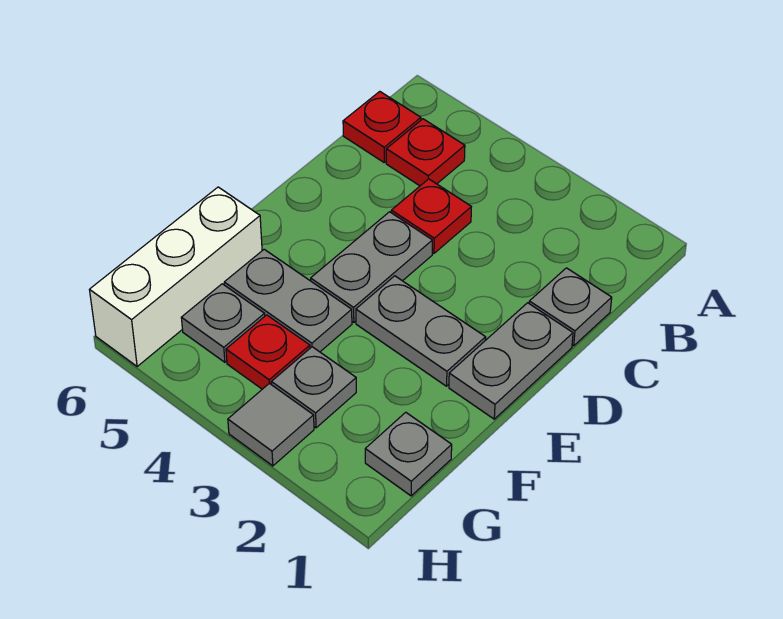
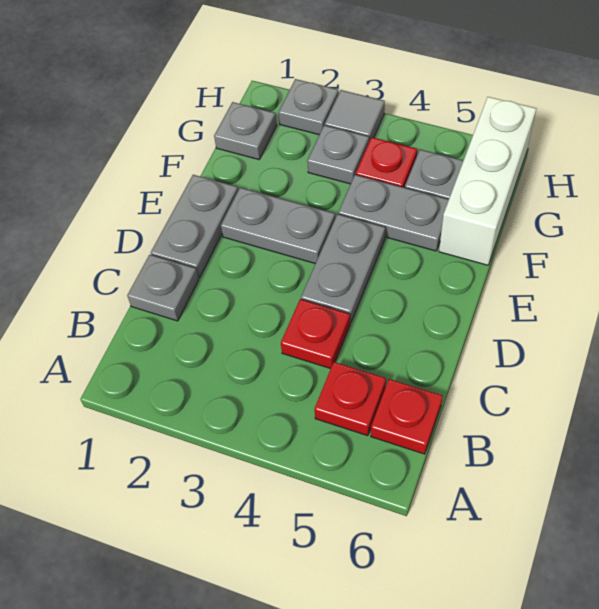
none -> grey 1x1 plate [279,79,339,135]

